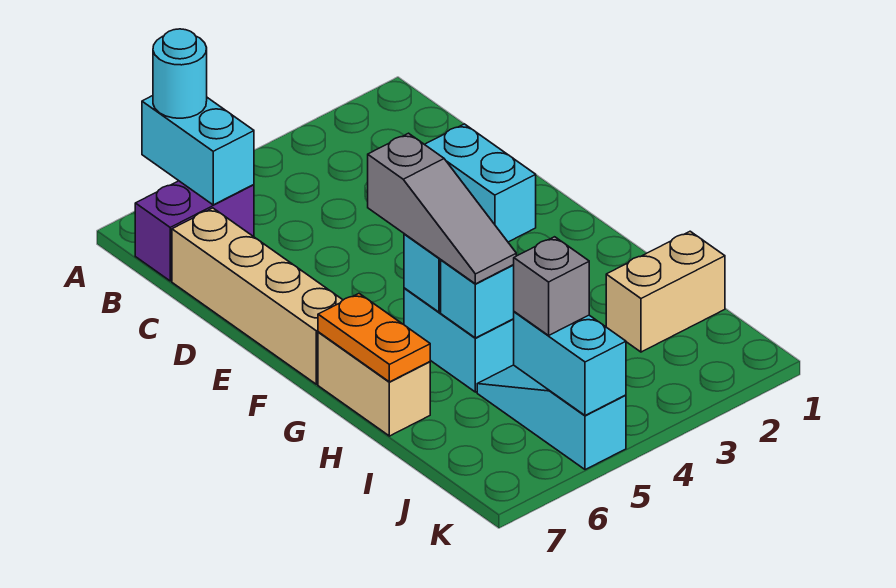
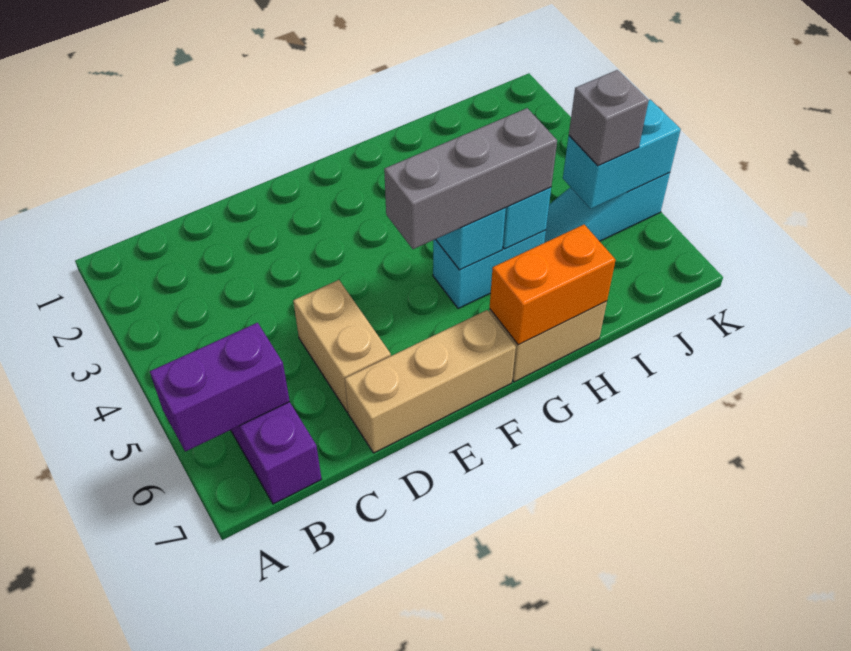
cyan 1x2 brick [142,96,254,205] -> purple 1x2 brick [150,323,290,452]
cyan 1x1 round brick [153,29,207,118] -> none
tan 1x4 brick [172,208,343,384] -> tan 1x3 brick [345,310,516,453]
cyan 1x2 brick [425,124,536,242] -> none
grey 1x3 slope [368,133,516,284] -> grey 1x3 brick [384,108,557,249]
orange 1x2 plate [318,294,430,382] -> orange 1x2 brick [490,225,615,345]
tan 1x2 brick [606,231,725,352] -> tan 1x2 brick moved to [293,280,391,412]

